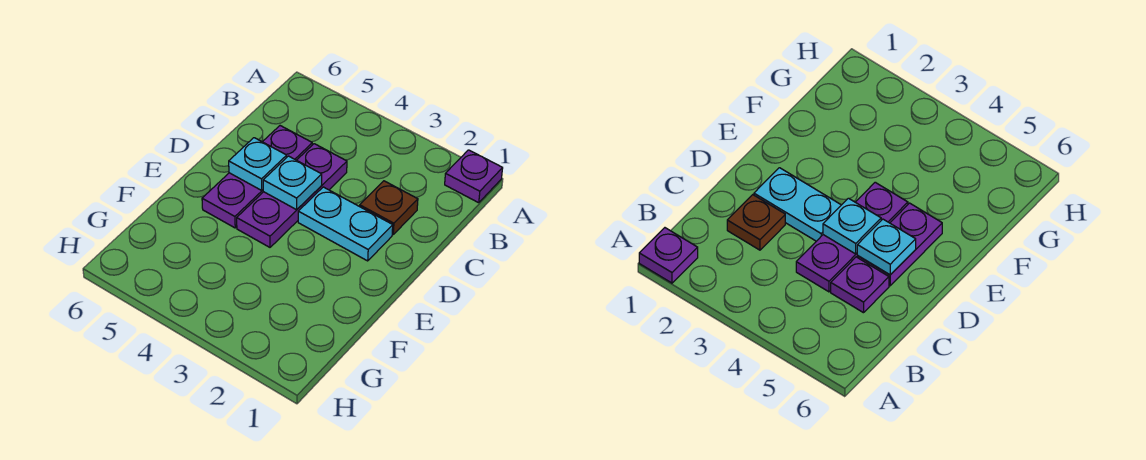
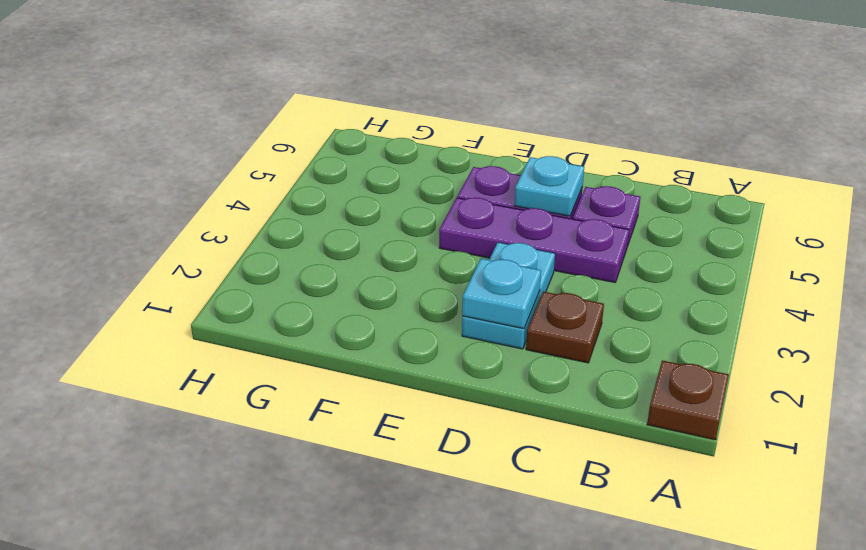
purple 1x1 plate [445,150,503,203] -> brown 1x1 plate [647,360,729,440]
cyan 1x1 plate [263,156,322,210] -> cyan 1x1 plate moved to [462,259,541,329]

